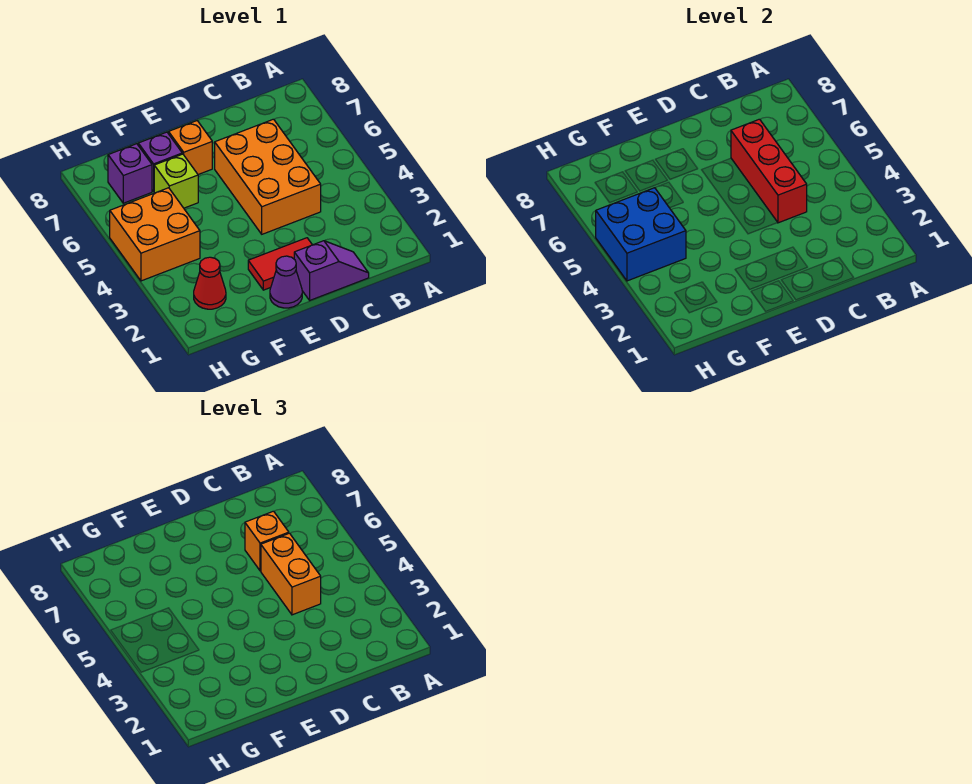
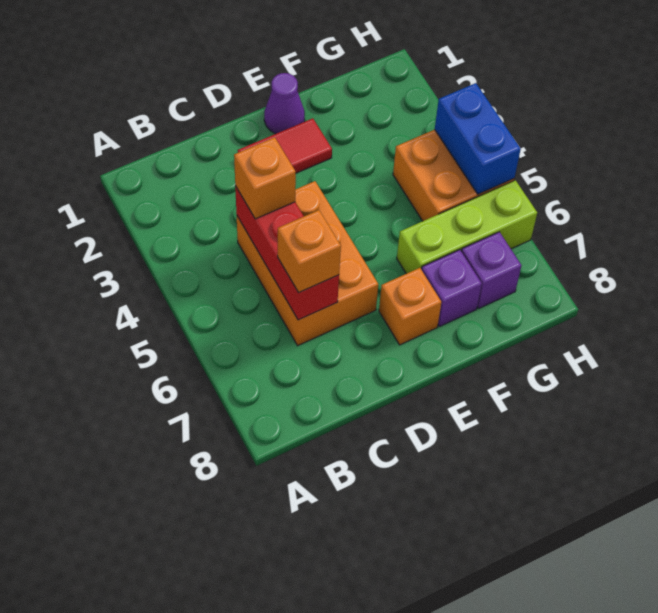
purple 1x2 slope [294,241,369,300] -> none
orange 1x2 brick [261,533,321,615] -> orange 1x1 brick [234,137,296,219]
lime 1x1 brick [154,154,198,208] -> lime 1x3 brick [397,180,537,274]
red 1x1 cone [194,257,226,309] -> none
blue 2x2 brick [596,188,686,281] -> blue 1x2 brick [435,83,521,194]

